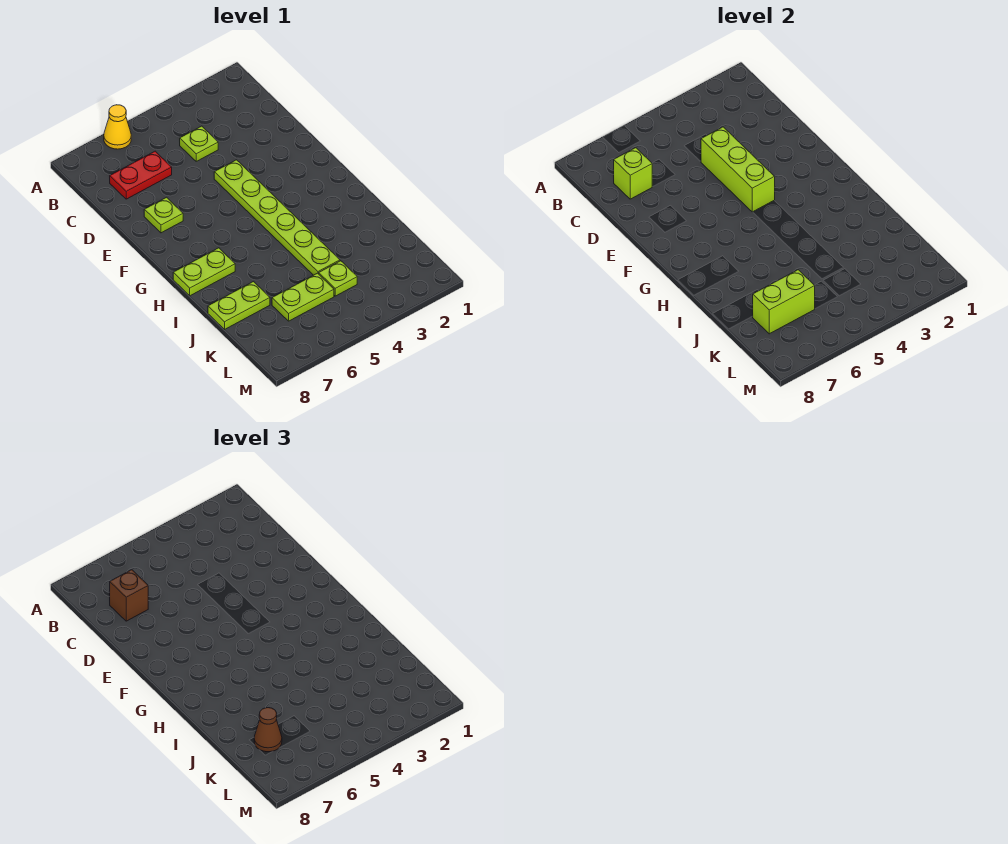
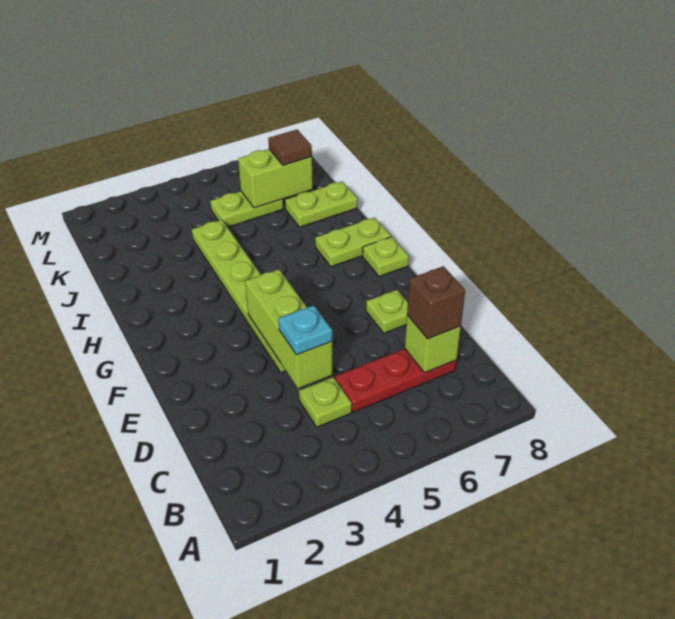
yellow 1x1 cone [104,105,131,149] -> none
red 1x2 plate [110,151,172,199] -> red 1x3 plate [335,349,457,412]
none -> cyan 1x1 plate [278,305,332,355]
lime 1x1 plate [319,261,357,296] -> lime 1x1 plate moved to [363,237,409,277]
brown 1x1 cone [254,708,282,752] -> brown 1x1 tile [268,130,312,165]

